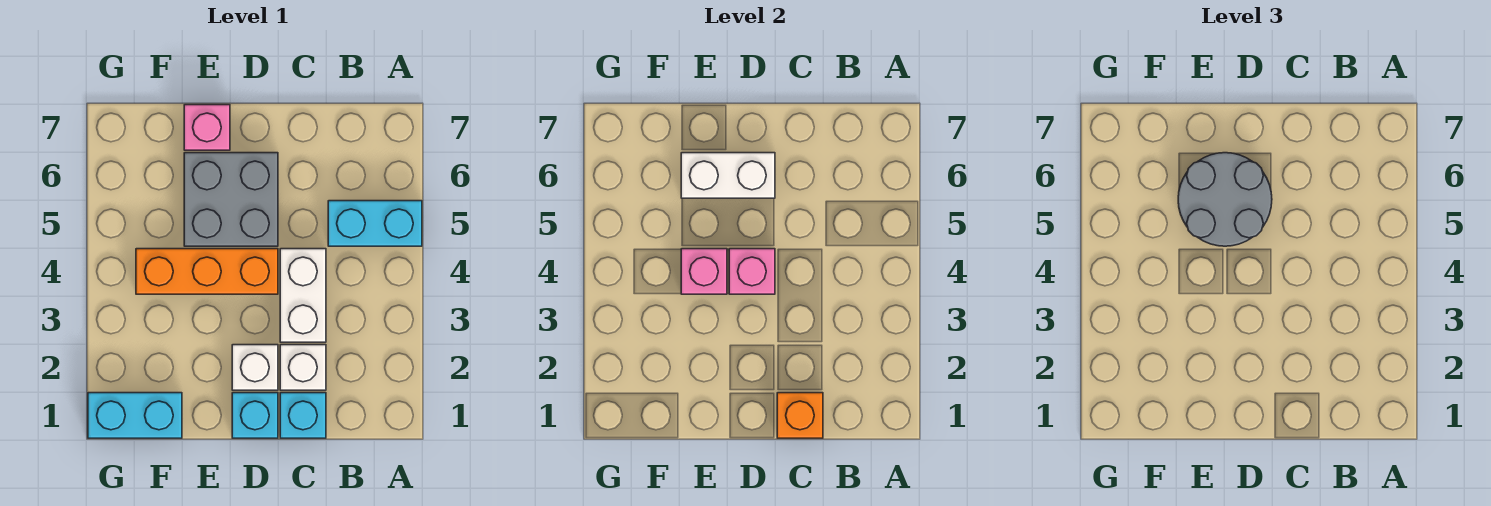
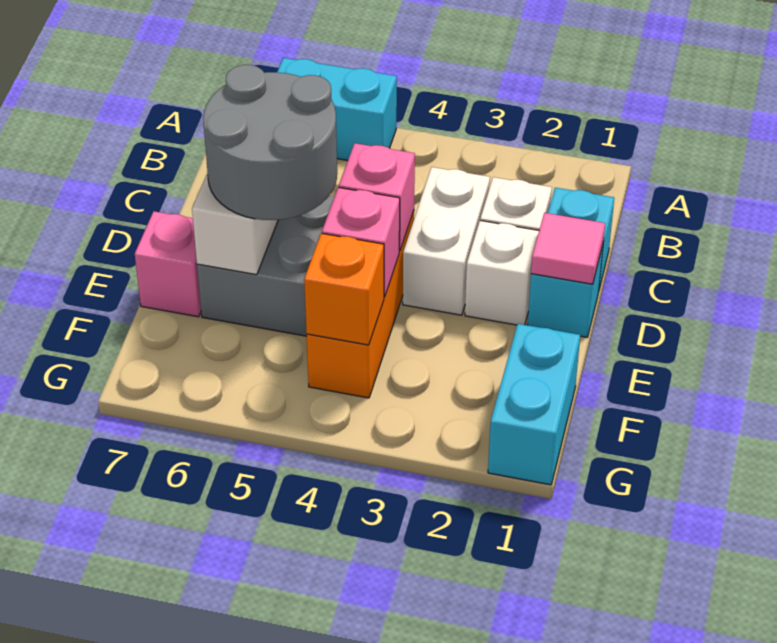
cyan 1x2 brick [328,201,422,246] -> cyan 1x2 brick turned to [277,58,397,160]
orange 1x1 brick [777,393,823,438] -> orange 1x1 brick moved to [304,233,384,345]
white 1x2 brick [280,249,326,342] -> white 1x2 brick turned to [403,167,490,315]
none -> pink 1x1 tile [531,213,605,284]

